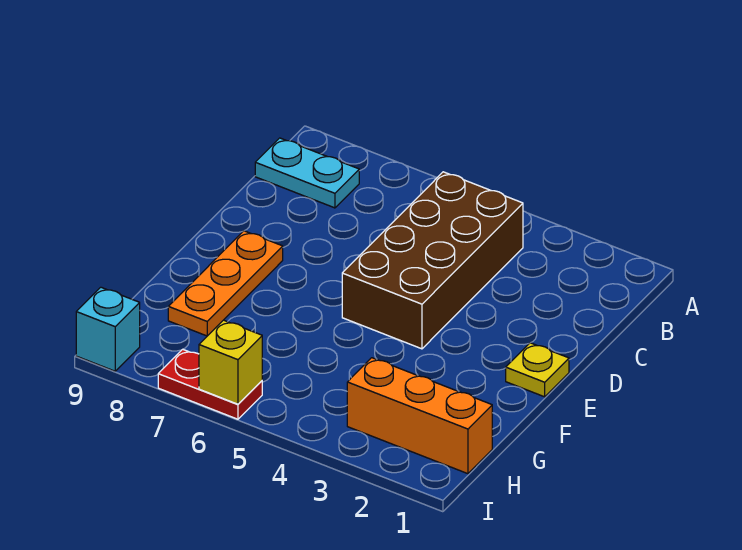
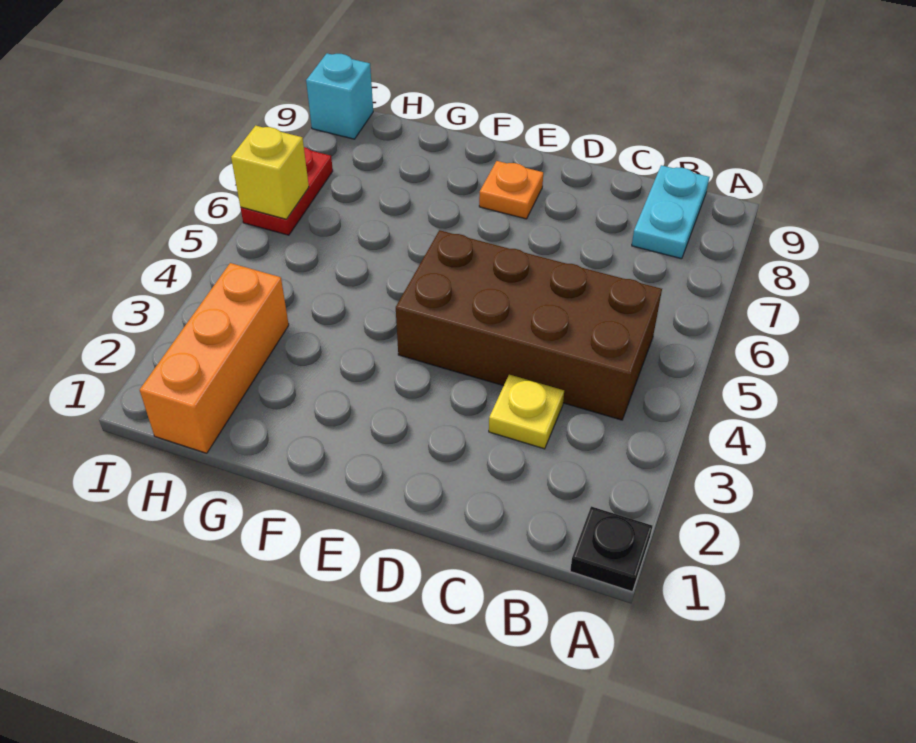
none -> black 1x1 plate [570,506,652,591]
yellow 1x1 plate [506,343,569,397] -> yellow 1x1 plate moved to [489,375,564,449]
orange 1x3 plate [168,231,283,336] -> orange 1x1 plate [479,161,543,219]

